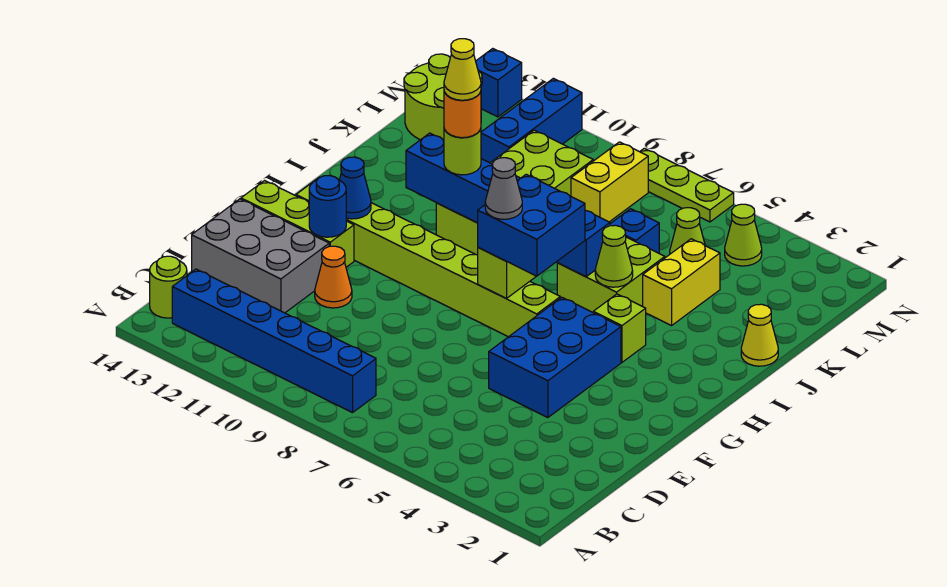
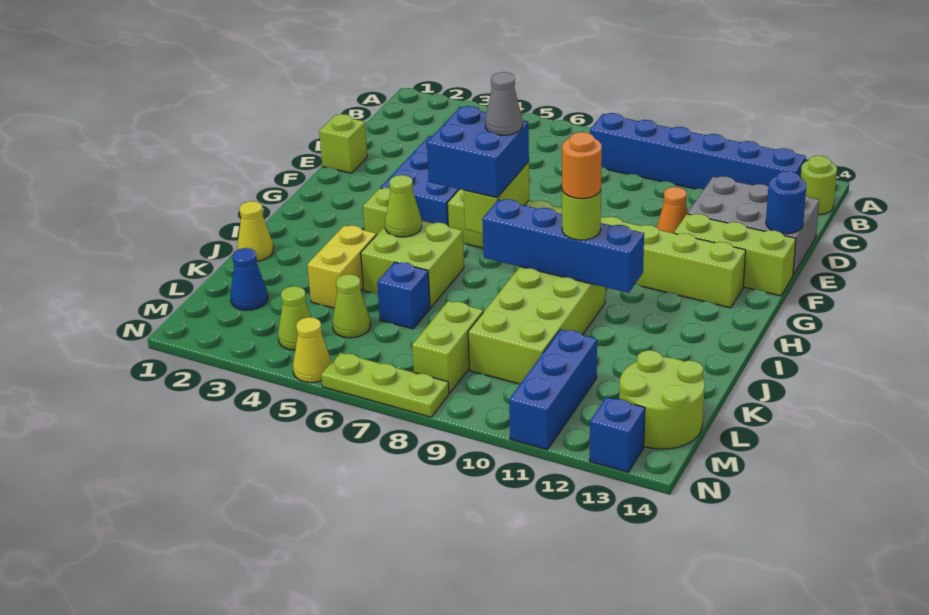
none -> lime 1x1 brick [319,114,367,173]
blue 1x1 round brick [309,175,346,237] -> blue 1x1 round brick moved to [766,171,806,234]
blue 1x1 cone [340,157,371,219] -> blue 1x1 cone moved to [230,248,268,310]
blue 1x6 brick [406,133,610,276] -> blue 1x4 brick [482,199,644,293]
yellow 1x1 cone [444,39,481,100] -> yellow 1x1 cone moved to [293,317,332,383]
yellow 1x2 brick [571,142,648,222] -> lime 1x2 brick [412,301,483,393]

